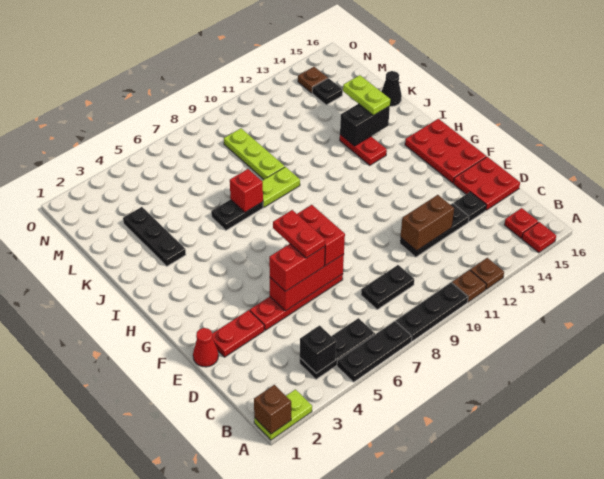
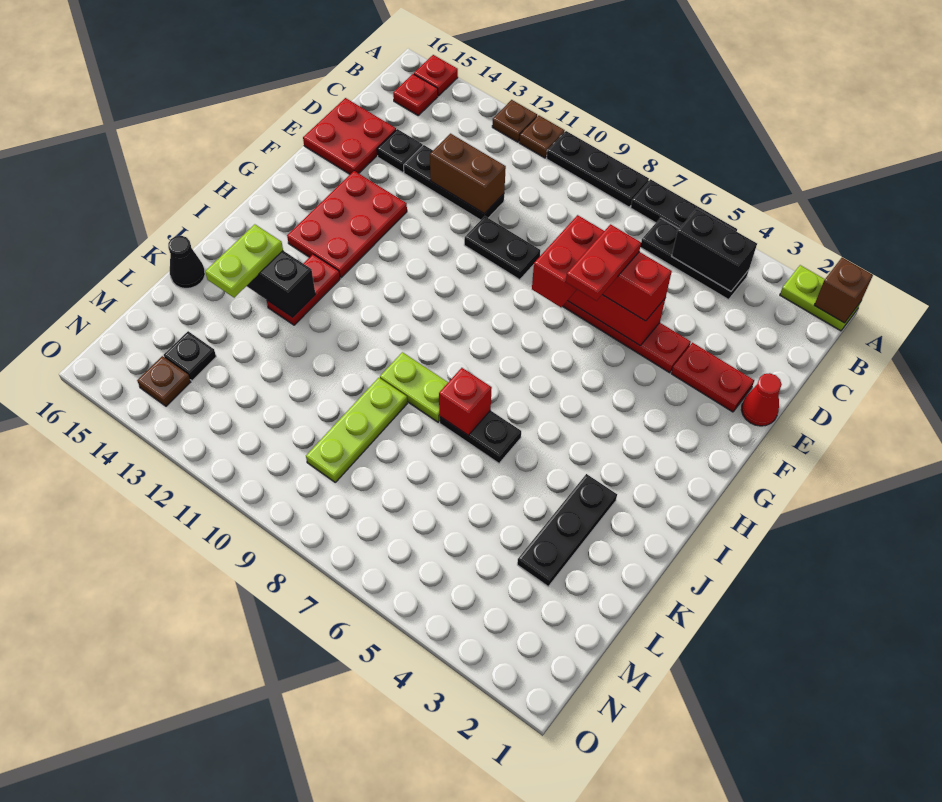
black 1x1 brick [300,326,336,373] -> black 1x2 brick [672,209,757,291]
black 1x2 plate [361,265,414,310] -> black 1x2 plate moved to [464,216,540,280]
red 2x3 plate [405,119,486,183] -> red 2x3 plate moved to [287,171,407,278]

